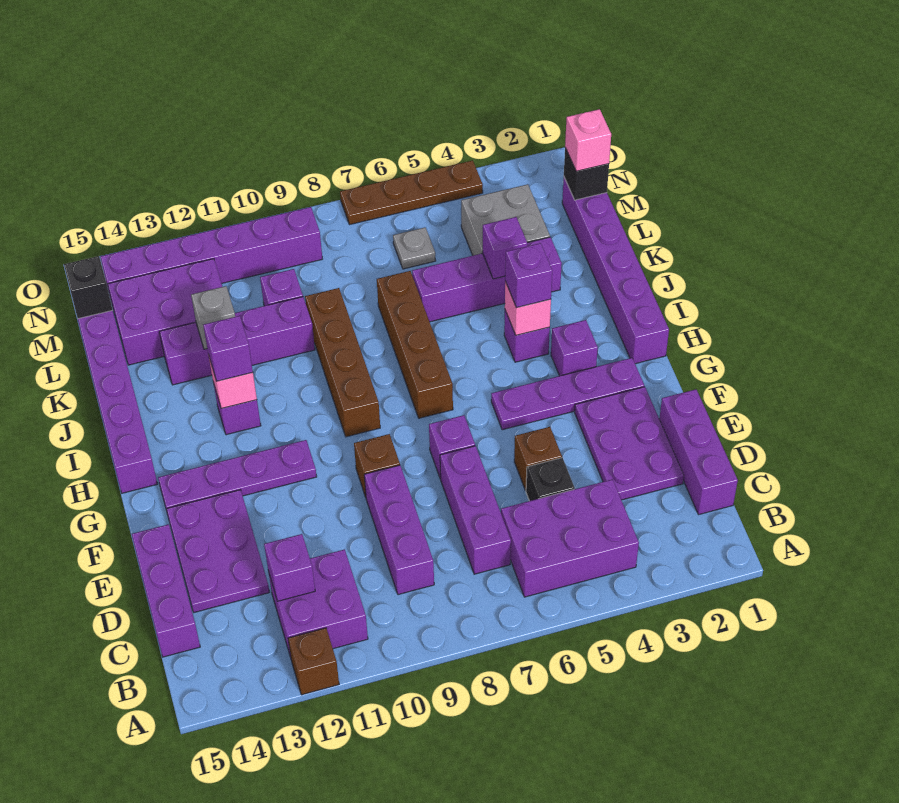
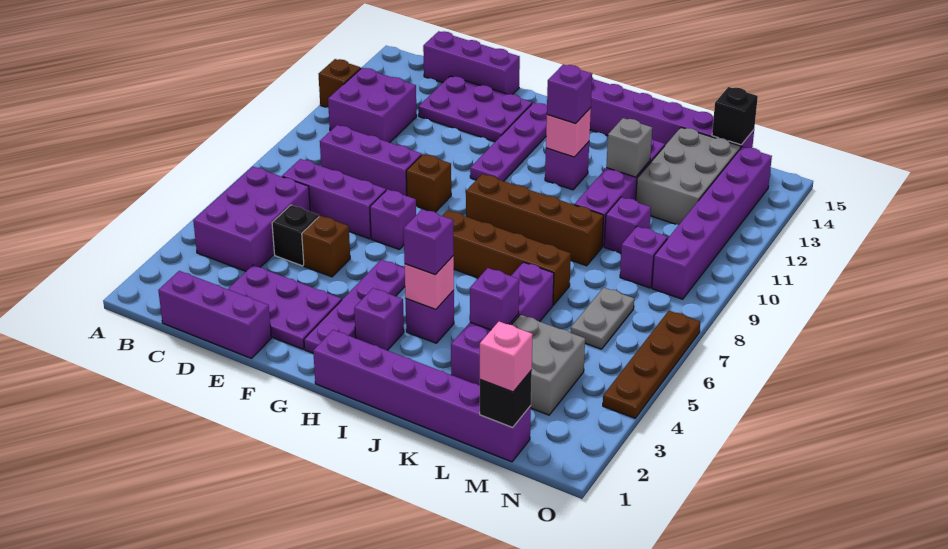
purple 1x1 brick [264,534,315,601] -> purple 1x1 brick moved to [620,226,667,288]
purple 2x3 brick [108,259,222,365] -> grey 2x3 brick [636,127,741,225]
grey 1x1 plate [393,227,436,269] -> grey 1x2 plate [571,288,634,349]

